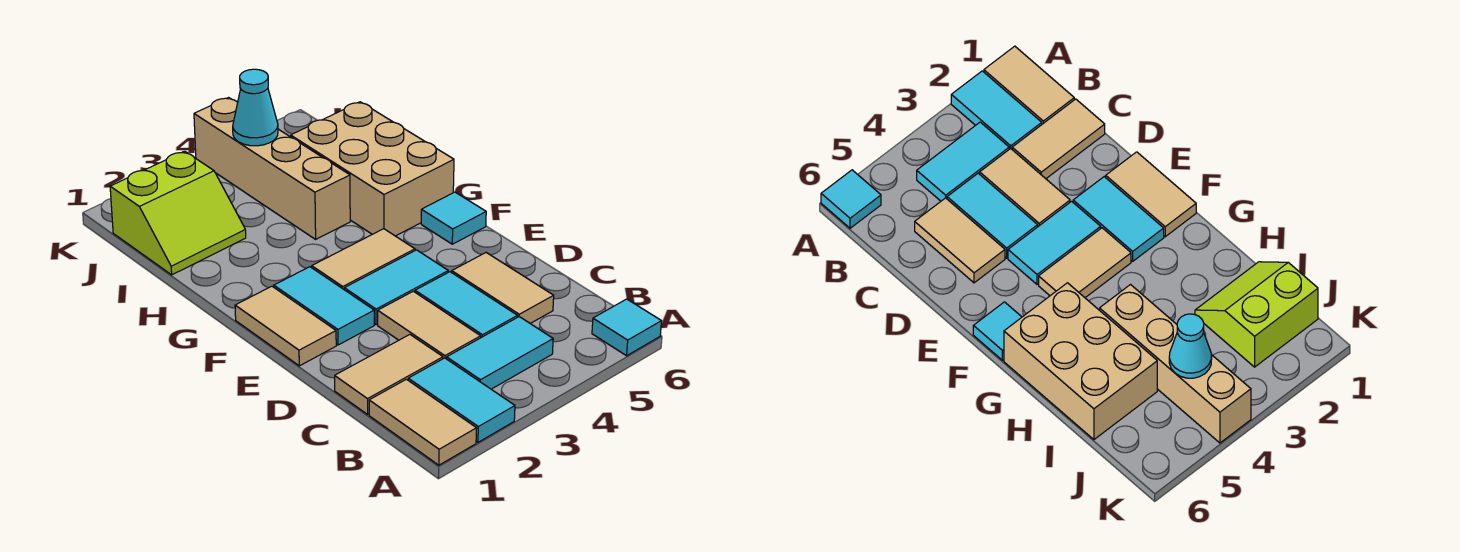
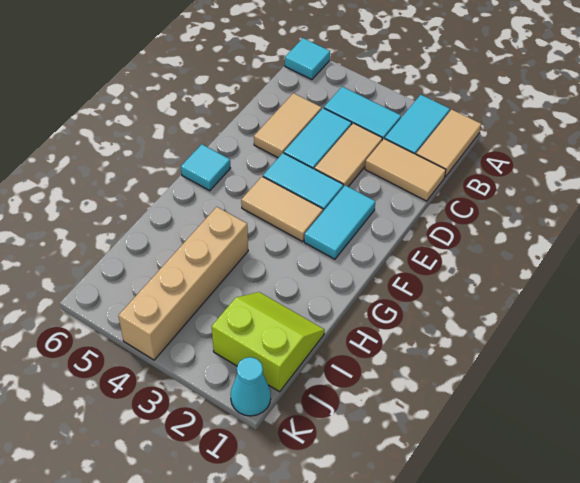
tan 1x2 tile [235,286,336,366] -> none
tan 2x3 brick [291,102,454,236] -> none
cyan 1x1 cone [233,69,278,146] -> cyan 1x1 cone moved to [230,357,271,416]

